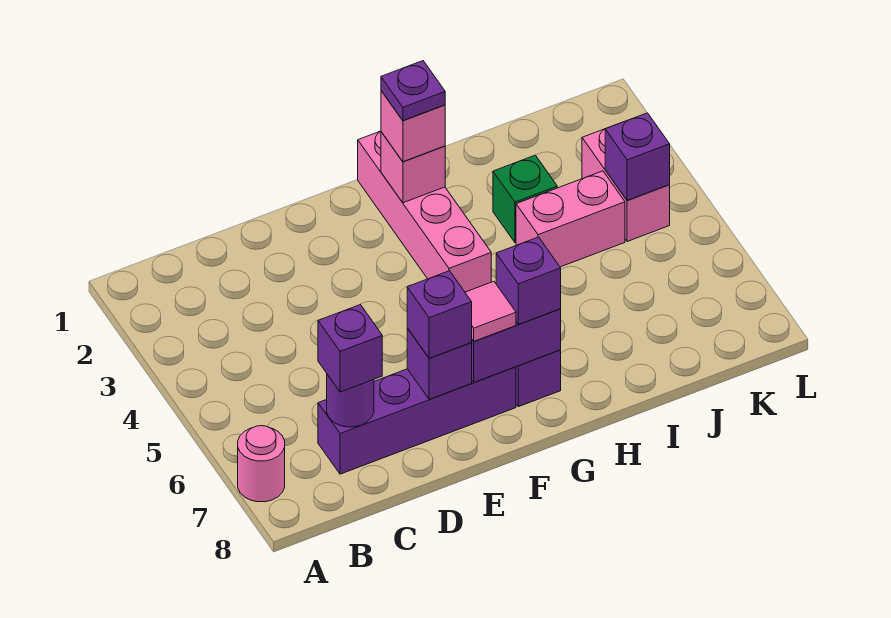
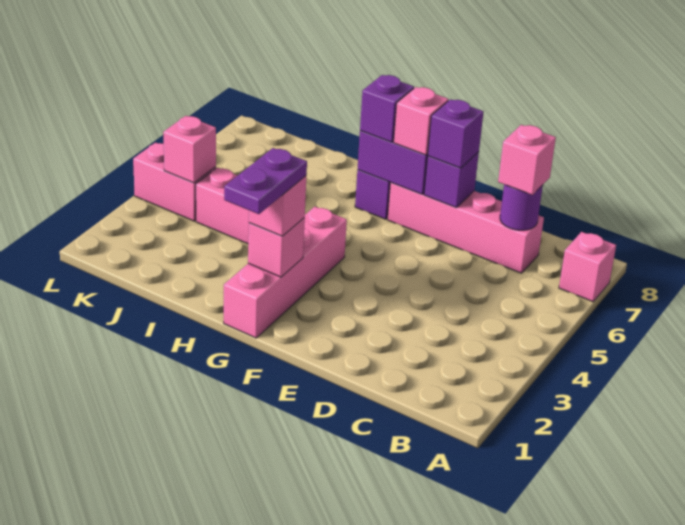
pink 1x1 round brick [238,426,285,502] -> pink 1x1 brick [559,232,616,302]
purple 1x4 brick [318,367,516,474] -> pink 1x4 brick [387,183,544,273]
purple 1x1 brick [318,305,382,392] -> pink 1x1 brick [498,125,556,195]
pink 1x1 tile [465,281,516,341] -> pink 1x1 brick [394,87,448,155]
purple 1x1 plate [381,61,445,121] -> purple 1x2 plate [224,148,307,214]
green 1x1 brick [493,155,557,243] -> none
pink 1x2 brick [582,129,670,242] -> pink 1x2 brick turned to [133,143,216,221]
purple 1x1 brick [605,113,670,200] -> pink 1x1 brick [163,116,216,183]

